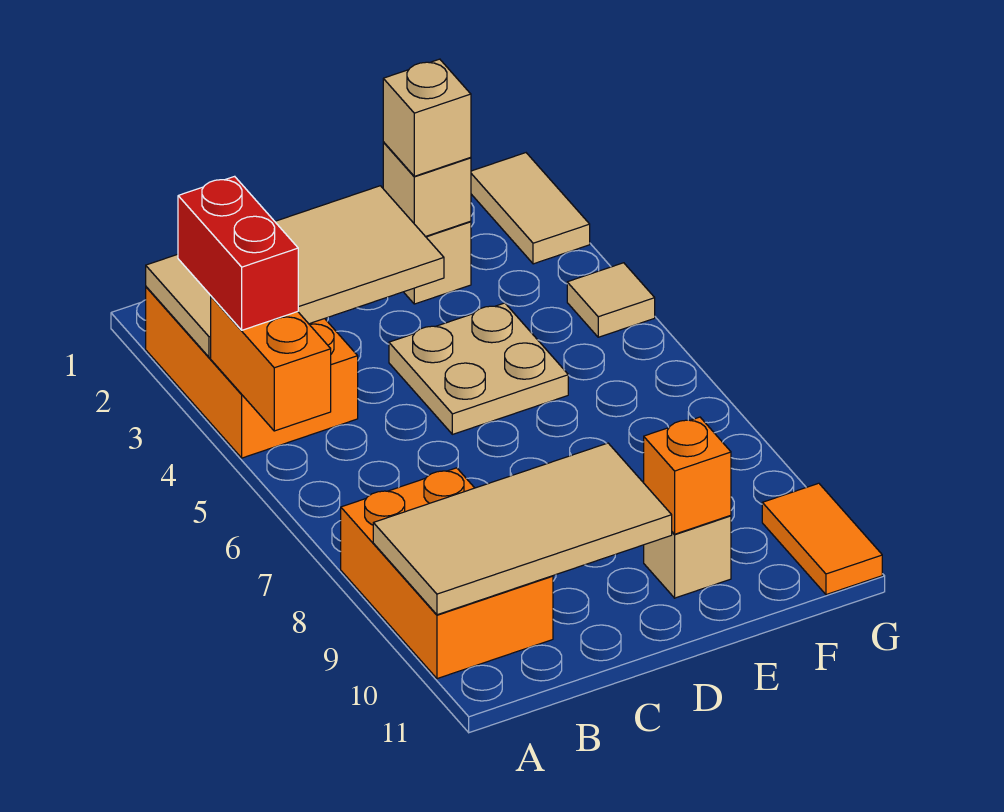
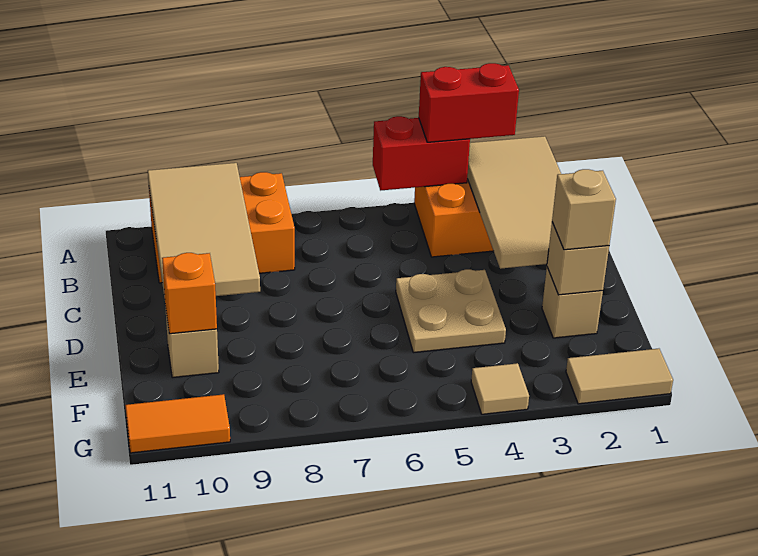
orange 1x2 brick [211,296,331,431] -> red 1x2 brick [373,116,470,191]

